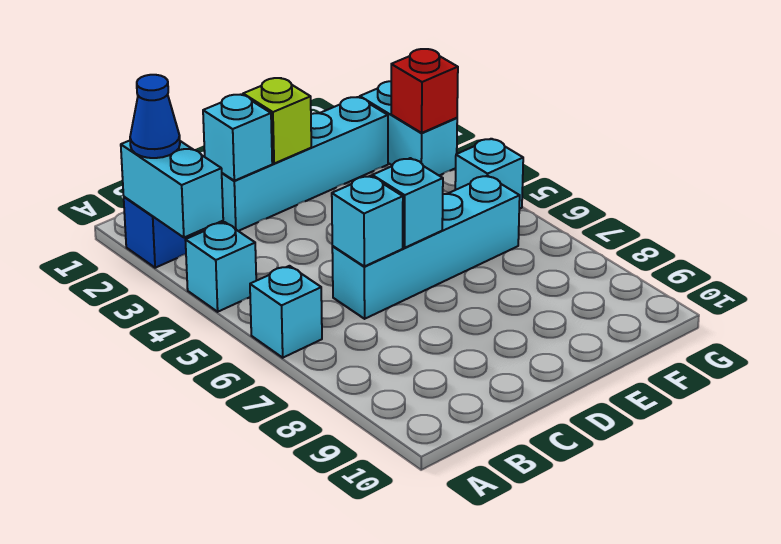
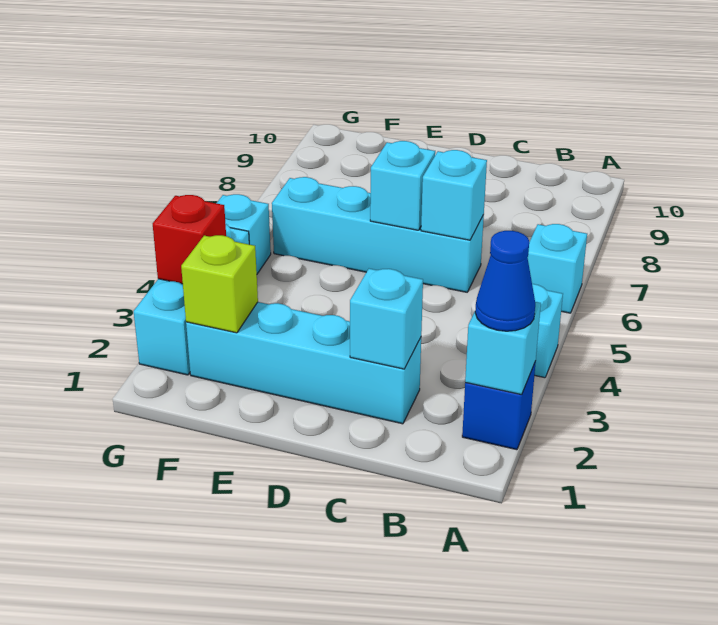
cyan 1x2 brick [121,141,223,237] -> cyan 1x1 brick [465,302,541,395]
lime 1x1 brick [243,78,311,164] -> lime 1x1 brick moved to [181,235,258,333]
cyan 1x2 brick [360,81,457,175] -> cyan 1x3 brick [134,224,249,375]

